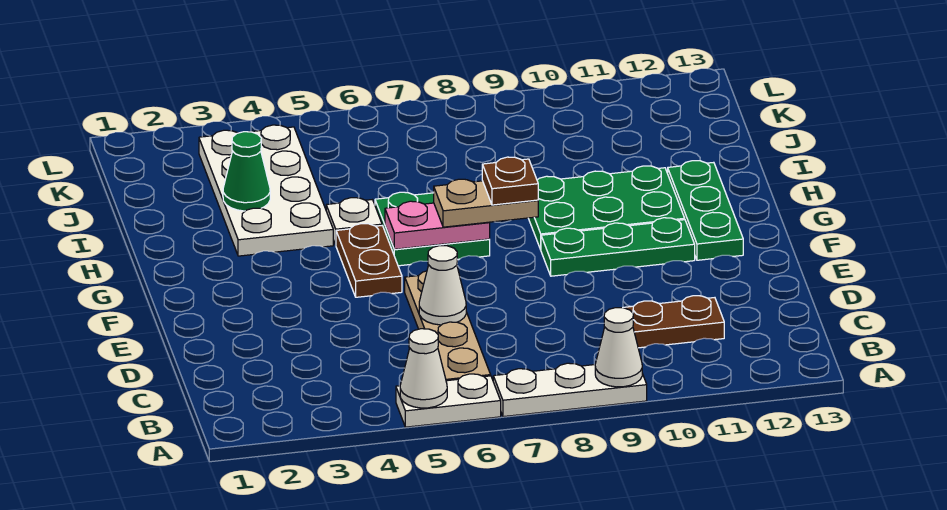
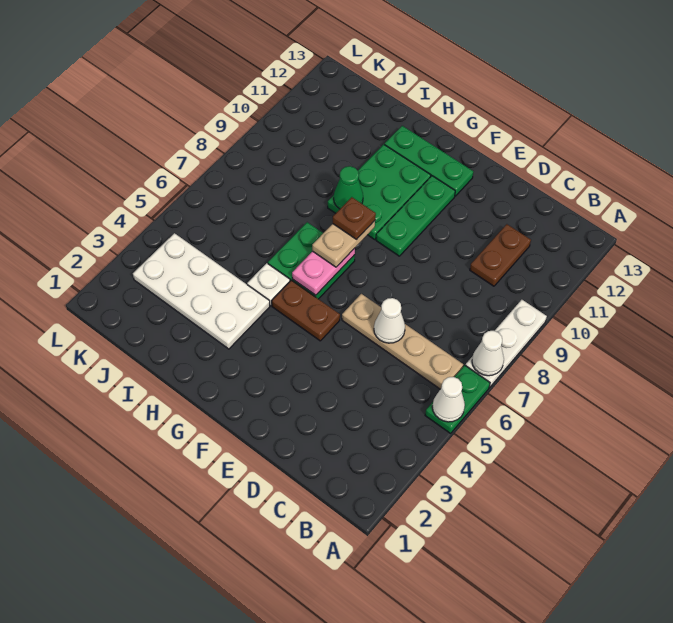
white 1x2 plate [396,374,501,427] -> green 1x2 plate [425,365,490,433]
white 1x1 cone [595,308,642,387] -> white 1x1 cone moved to [472,331,504,376]
green 1x1 cone [223,132,270,211] -> green 1x1 cone moved to [334,166,363,209]

